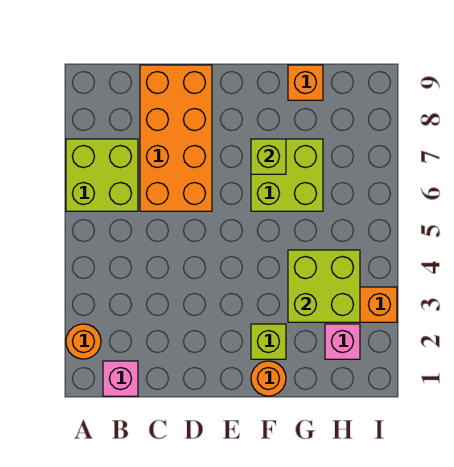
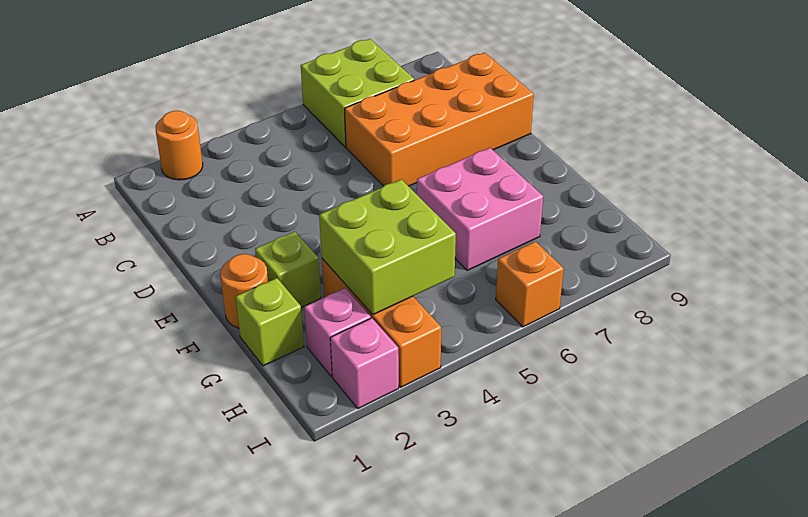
pink 1x1 brick [103,361,138,396] -> pink 1x1 brick moved to [330,318,399,409]
lime 2x2 brick [251,139,323,211] -> pink 2x2 brick [417,148,543,271]
lime 1x1 brick [251,139,286,174] -> lime 1x1 brick moved to [236,278,304,366]
orange 1x1 brick [288,65,323,100] -> orange 1x1 brick moved to [496,241,564,327]

